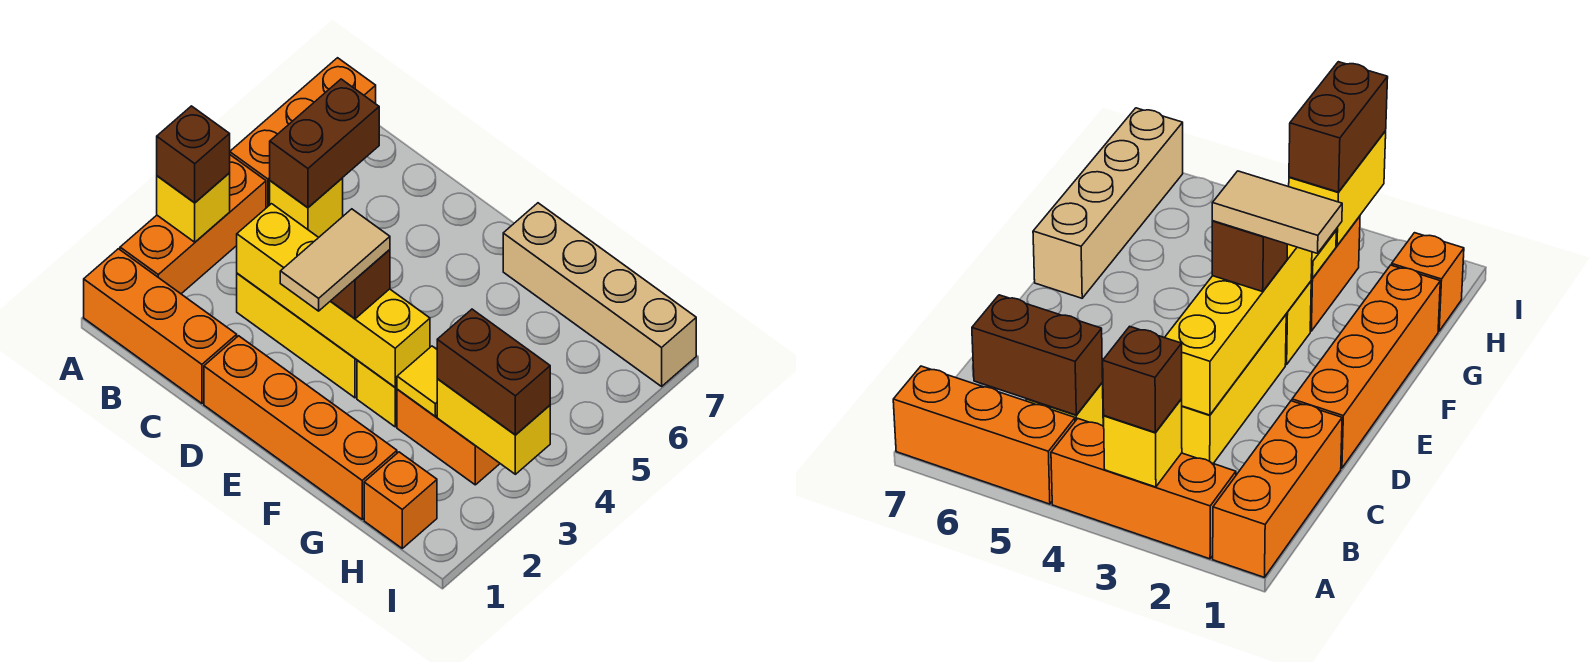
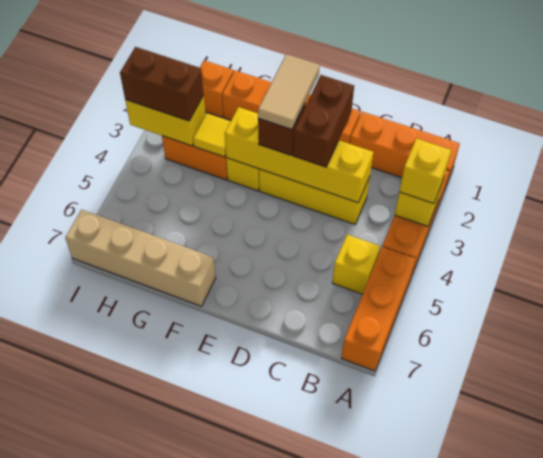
brown 1x1 brick [157,106,230,203] -> yellow 1x1 brick [399,138,451,204]
brown 1x2 brick [270,79,379,207] -> brown 1x2 brick moved to [293,75,354,167]

